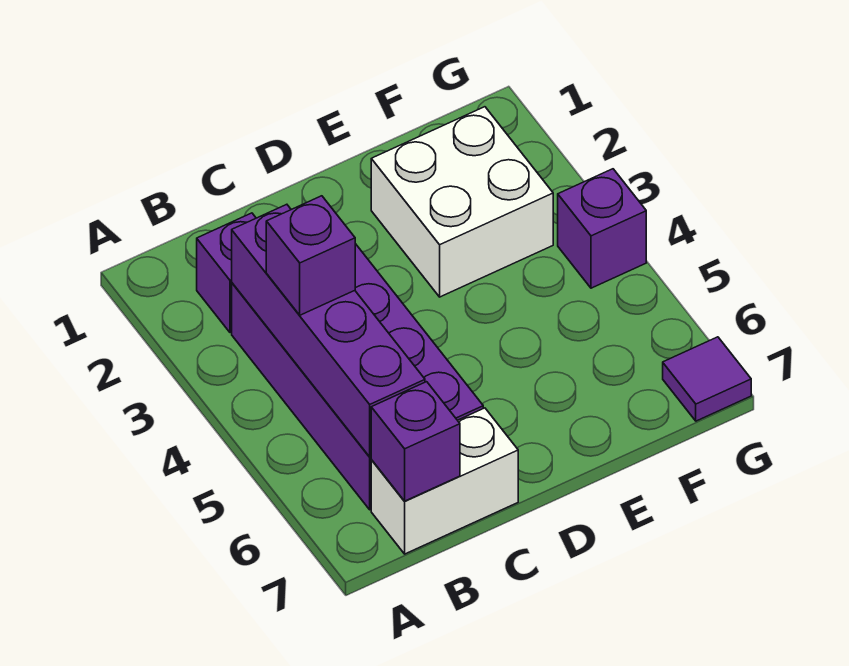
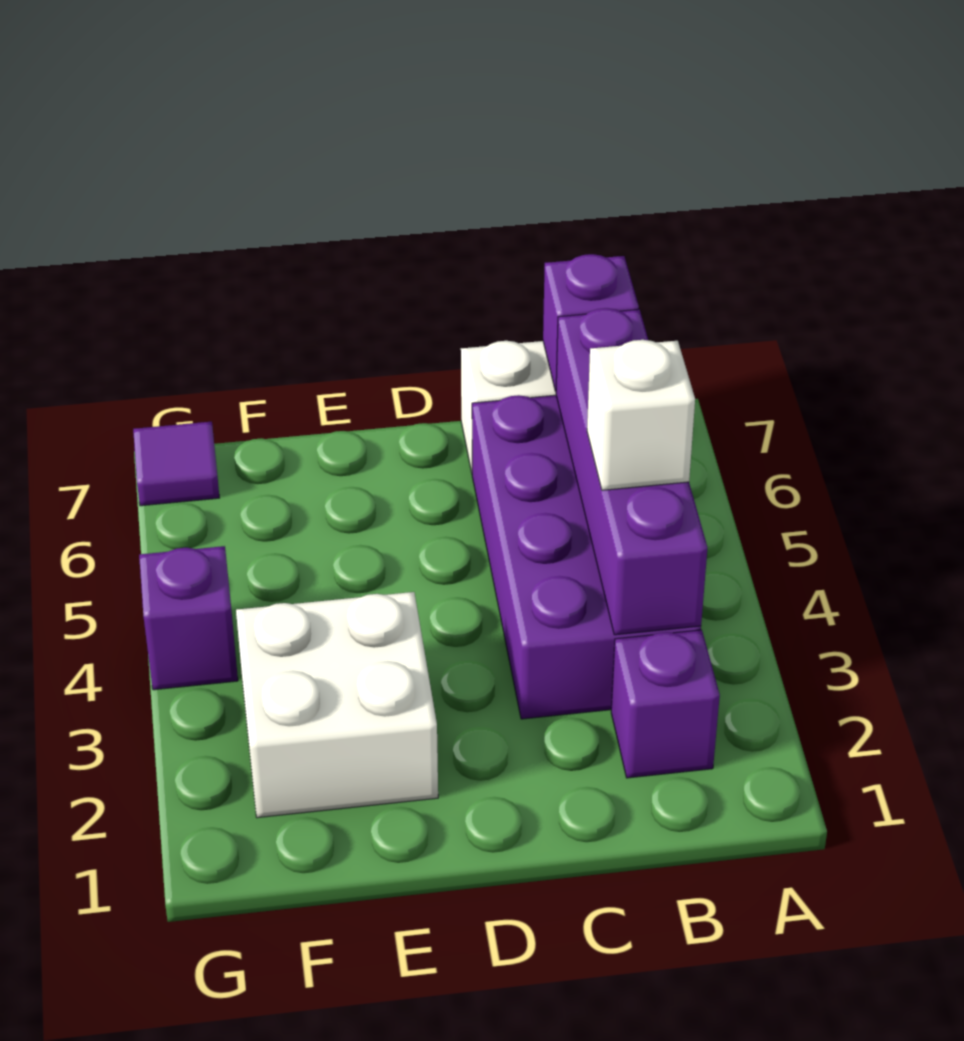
purple 1x1 brick [266,196,355,315] -> white 1x1 brick [587,340,695,490]

